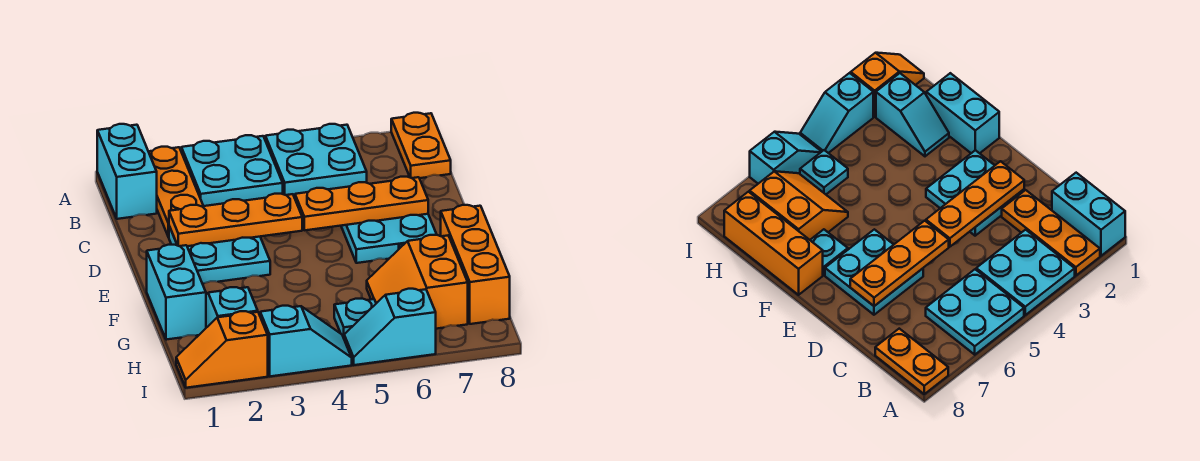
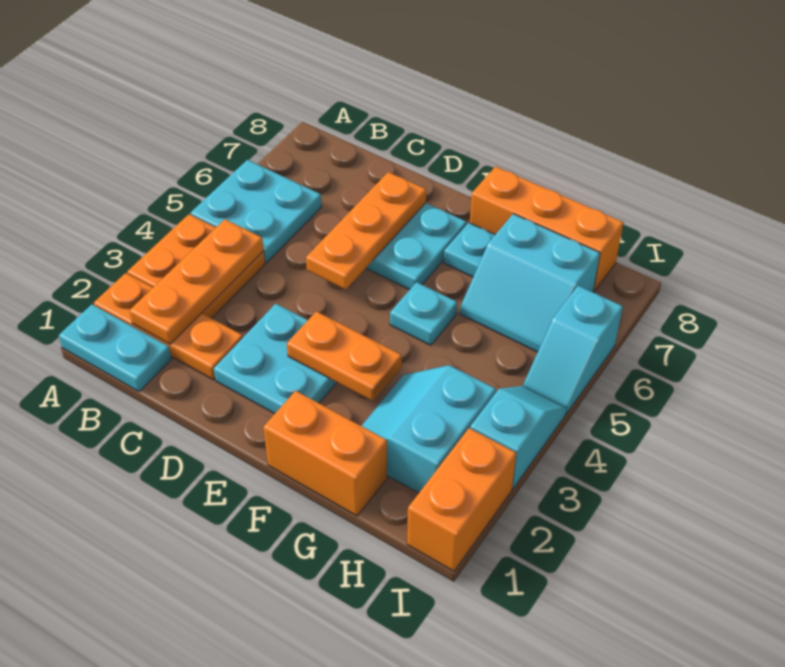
cyan 1x2 brick [97,124,157,219] -> cyan 1x2 plate [59,304,171,392]
cyan 2x2 plate [181,135,283,206] -> orange 2x2 plate [127,214,265,319]
orange 1x2 plate [391,113,451,178] -> orange 1x2 plate moved to [287,311,402,401]
orange 1x3 plate [169,194,302,246] -> orange 1x3 plate moved to [129,219,264,344]
cyan 1x2 brick [147,245,206,340] -> orange 1x2 brick [263,391,387,516]
cyan 1x2 slope [206,287,258,328] -> cyan 2x2 slope [362,365,496,493]
orange 2x2 slope [367,235,468,329] -> cyan 2x2 slope [460,214,600,352]
cyan 1x1 plate [334,299,376,338] -> cyan 1x1 plate moved to [390,282,457,345]
orange 1x2 slope [176,311,268,388] -> orange 1x2 brick [407,428,516,571]

